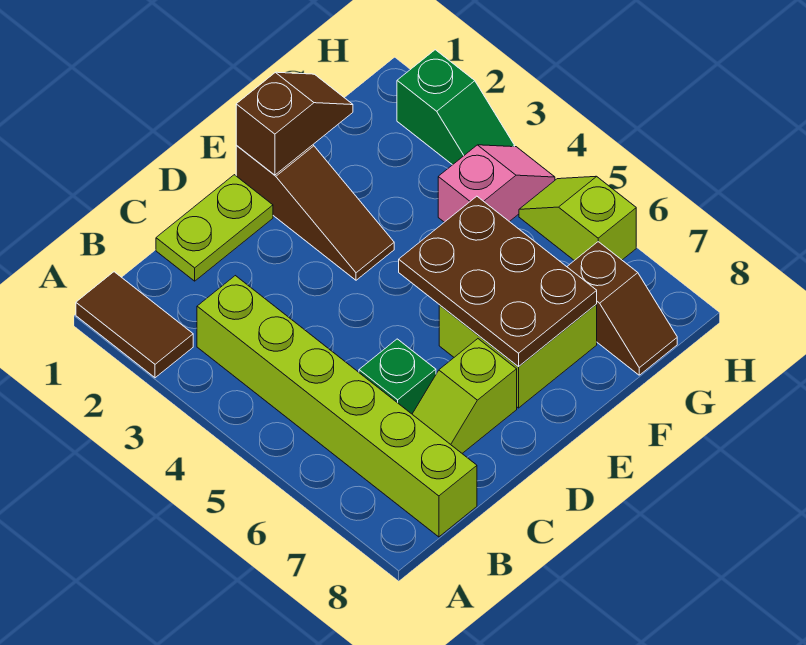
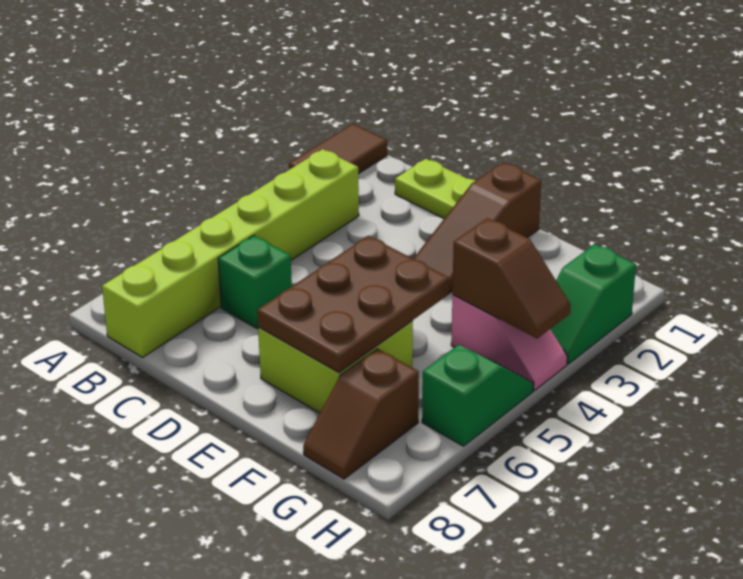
lime 1x2 slope [412,339,517,453] -> none
brown 1x2 slope [236,72,353,175] -> brown 1x2 slope moved to [452,218,571,338]
lime 1x2 slope [519,176,636,261] -> green 1x2 slope [422,345,533,446]

